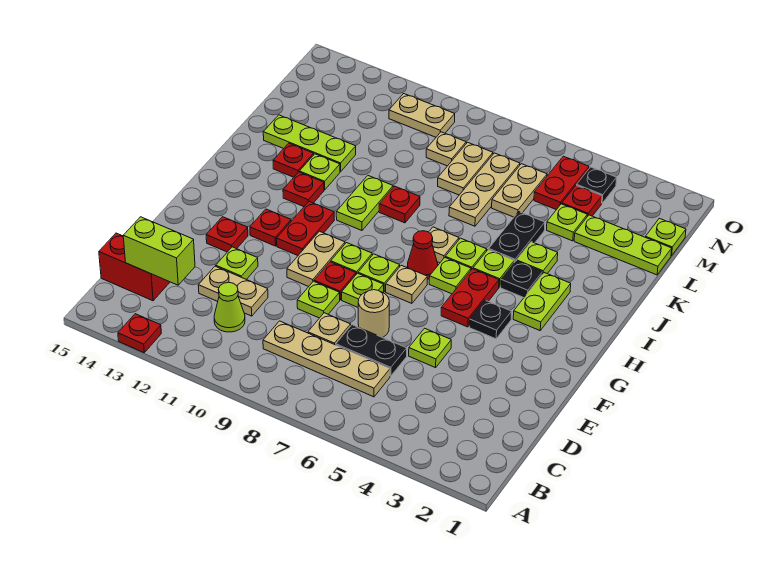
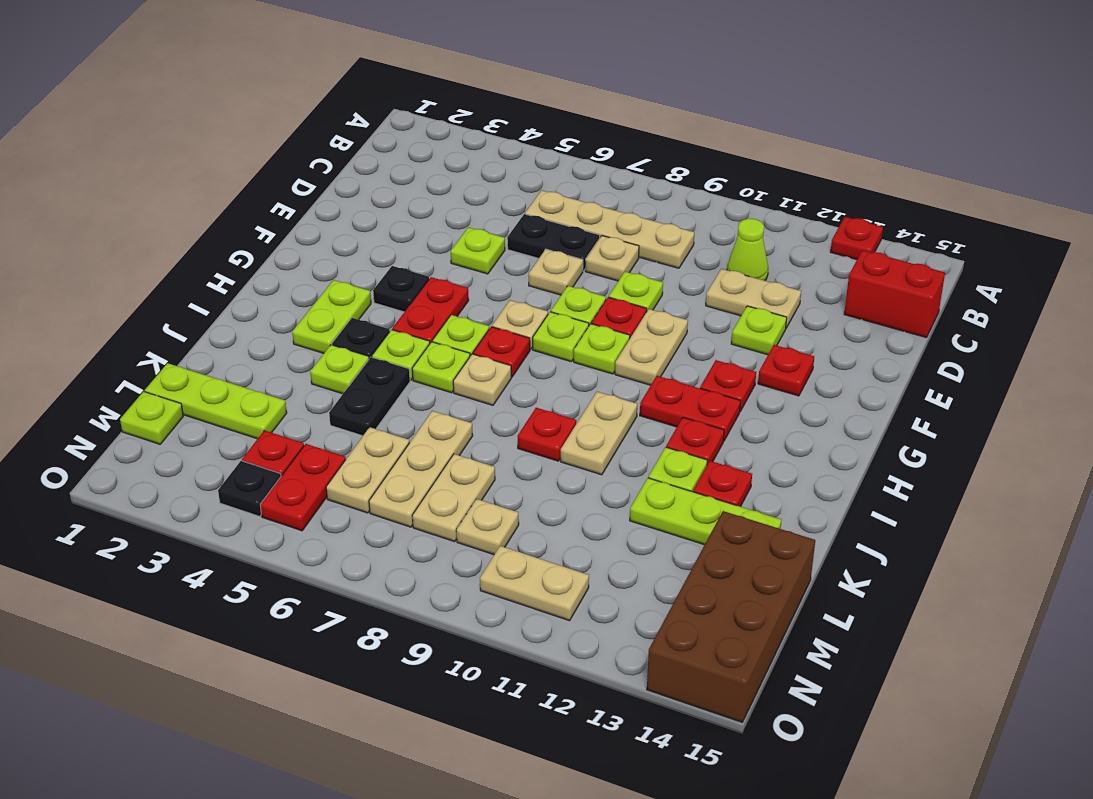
lime 1x2 brick [123,217,195,285] -> none
tan 1x1 round brick [358,290,389,337] -> tan 1x1 plate [529,249,583,295]
red 1x2 plate [277,202,334,255] -> red 1x2 plate turned to [640,376,740,441]
red 1x1 cone [407,231,438,279] -> red 1x1 plate [473,327,530,377]
lime 1x2 plate [336,176,393,231] -> tan 1x2 plate [561,392,637,475]
lime 1x1 plate [547,204,587,241] -> none
none -> brown 2x4 brick [647,511,815,722]

